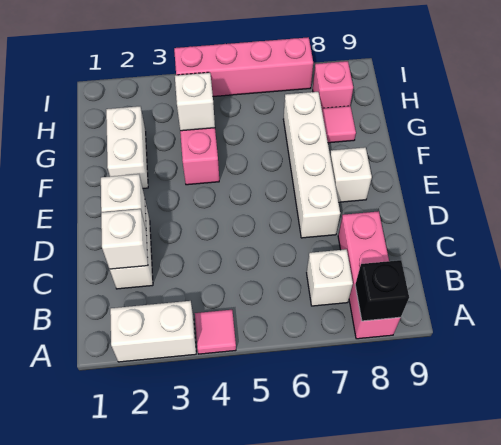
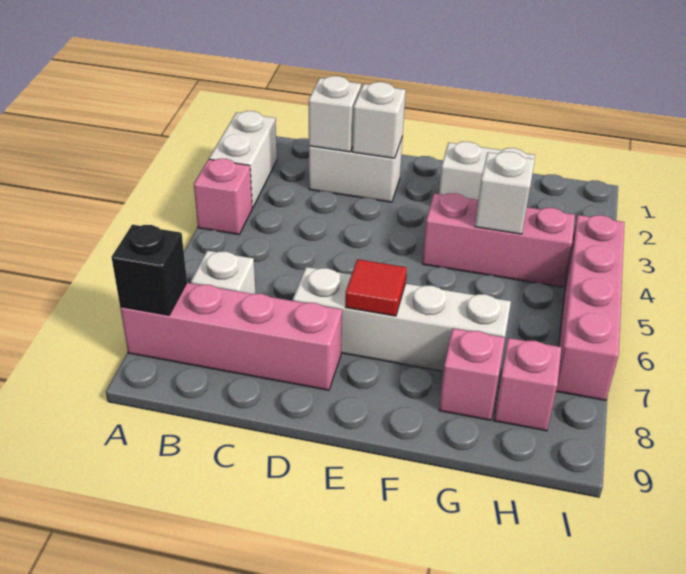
pink 1x1 tile [195,310,236,354] -> pink 1x1 brick [194,159,252,235]
pink 1x3 brick [338,211,401,339] -> pink 1x4 brick [120,283,342,390]
none -> red 1x1 tile [345,259,407,316]
white 1x1 brick [330,147,372,202] -> none
pink 1x1 tile [322,106,356,143] -> pink 1x1 brick [439,328,505,420]

